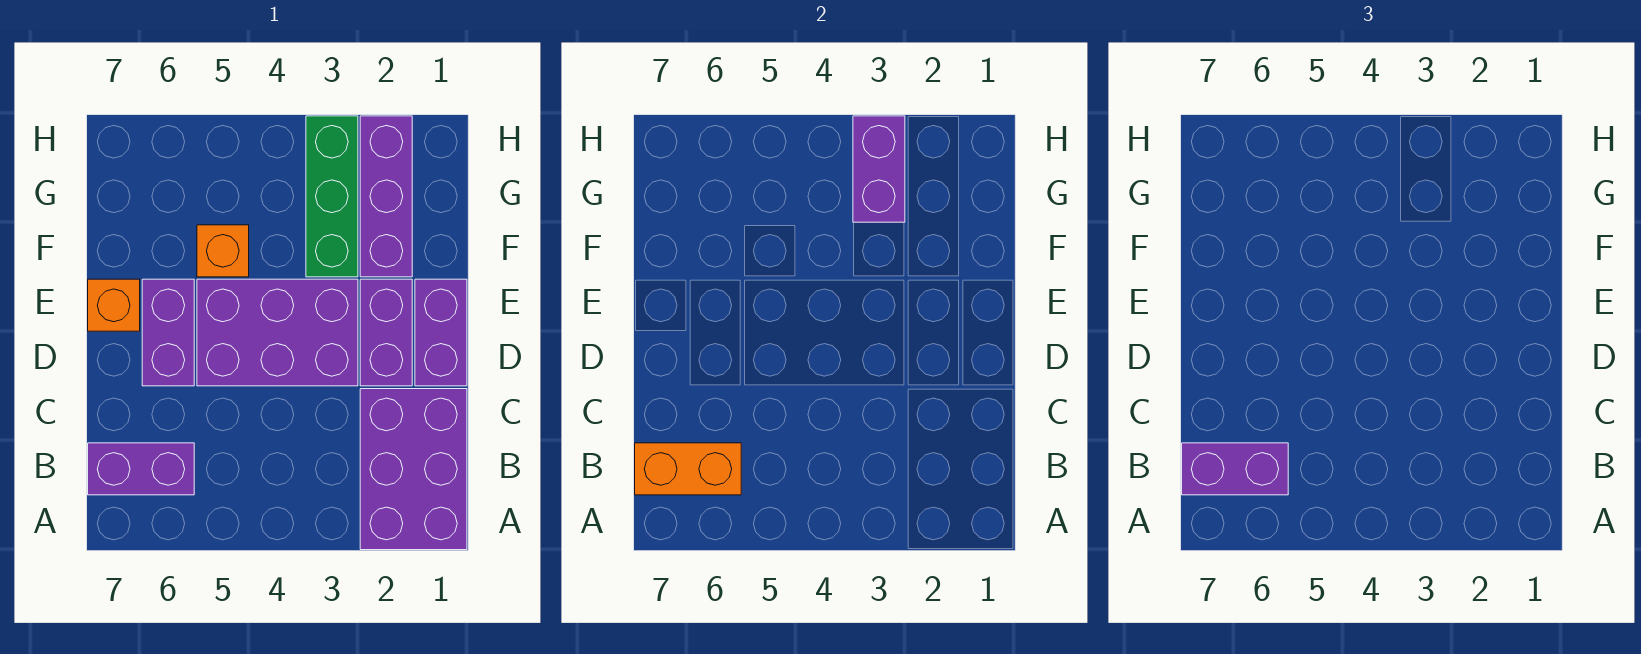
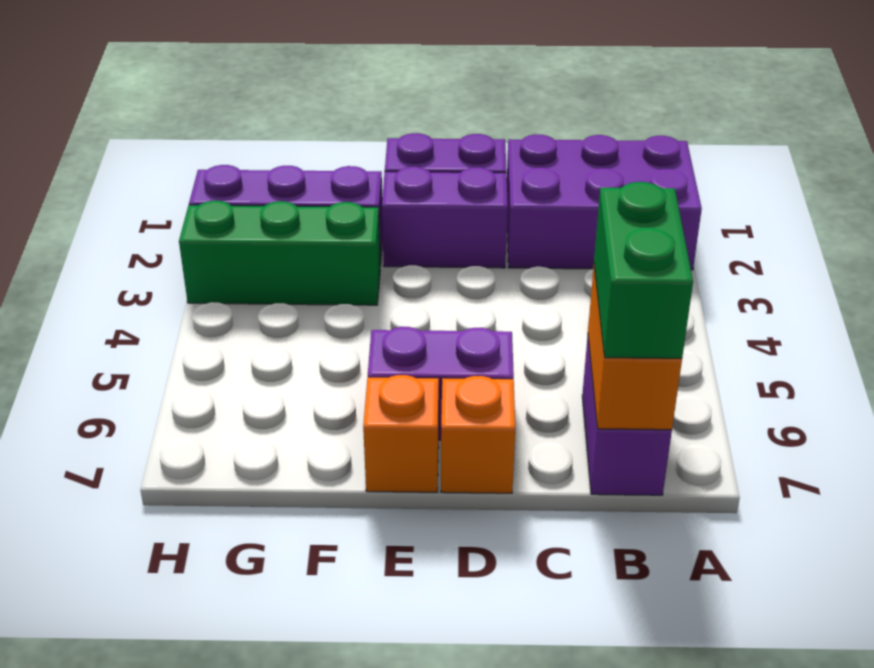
purple 1x2 brick [1182,443,1288,495] -> green 1x2 brick [594,182,693,358]
purple 2x3 brick [197,279,358,386] -> none
orange 1x1 brick [197,225,249,277] -> orange 1x1 brick moved to [441,376,515,493]
purple 1x2 brick [853,116,905,222] -> none

